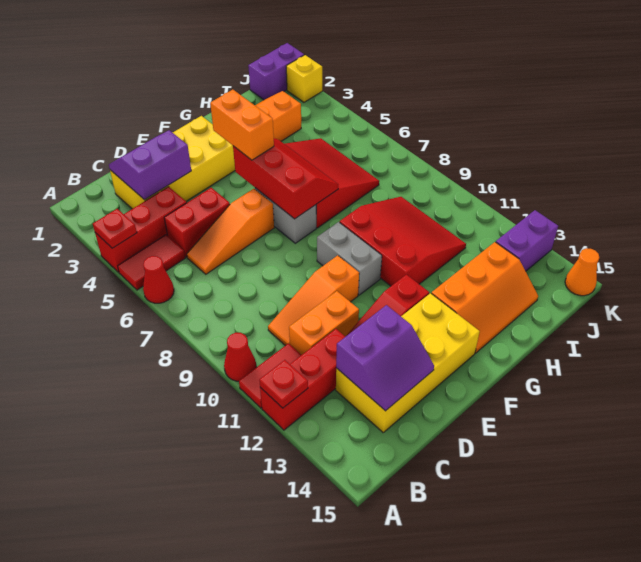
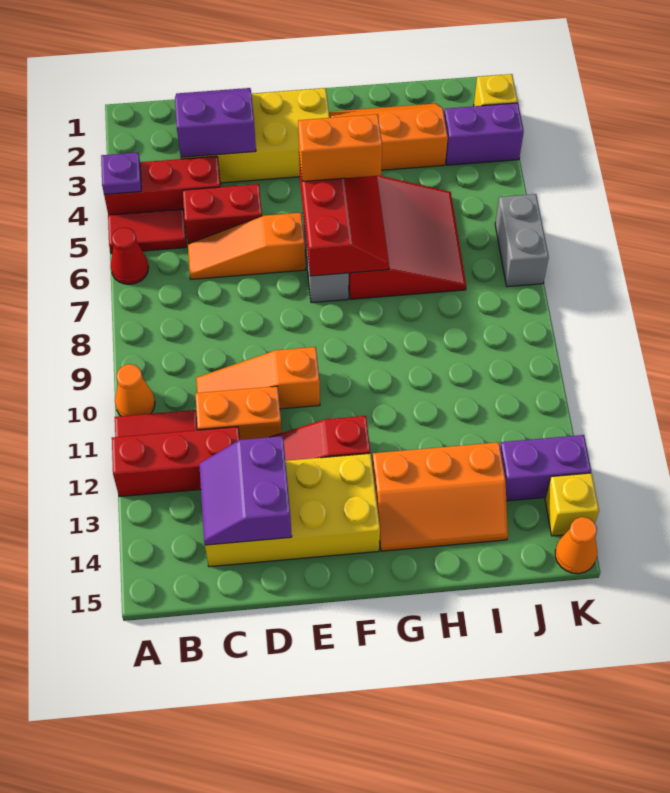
red 1x1 plate [93,209,137,248] -> purple 1x1 plate [101,153,141,194]
red 1x1 cone [224,333,256,381] -> orange 1x1 cone [115,364,155,416]
red 1x1 plate [259,360,308,408] -> none
purple 2x2 slope [336,305,434,411] -> purple 2x2 slope turned to [199,436,292,545]
orange 1x2 brick [210,90,274,160] -> orange 1x2 brick turned to [298,114,382,182]
grey 1x2 brick [317,222,382,295] -> grey 1x2 brick moved to [495,194,549,287]
red 3x3 slope [340,197,466,286] -> none
purple 1x2 brick [248,43,304,100] -> purple 1x2 brick moved to [444,103,524,165]
none -> yellow 1x1 brick [545,473,599,536]

